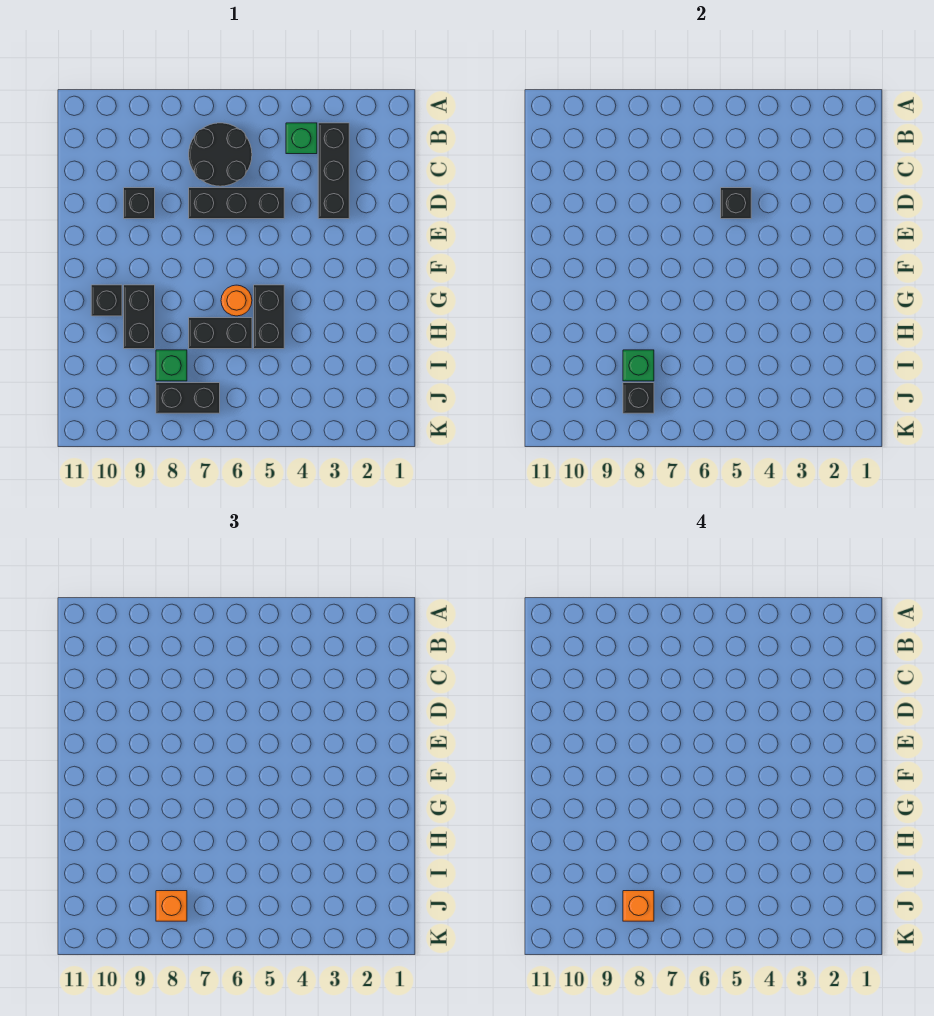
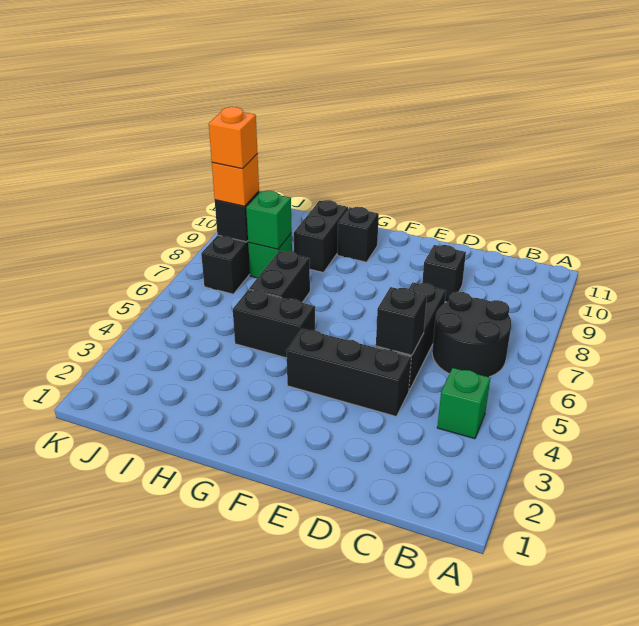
black 1x3 brick [318,123,349,219] -> black 1x3 brick moved to [287,329,411,416]
orange 1x1 round brick [221,285,252,316] -> none
black 1x2 brick [124,285,155,349] -> black 1x2 brick turned to [294,200,348,273]

